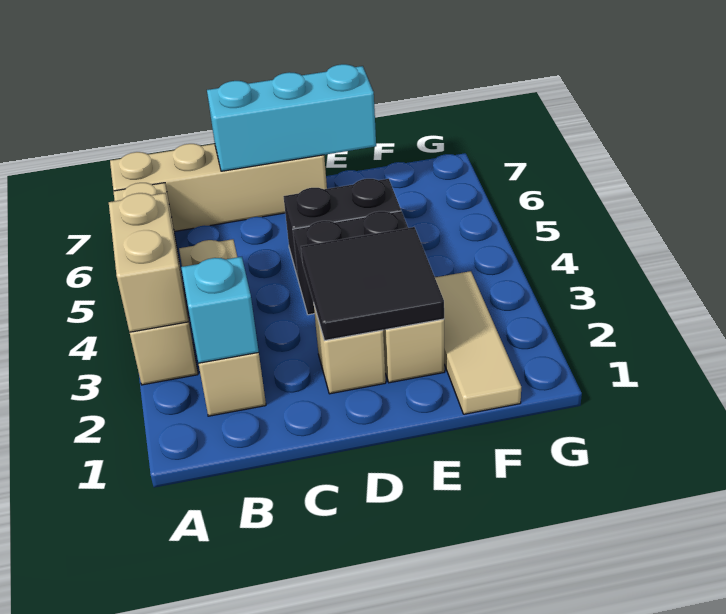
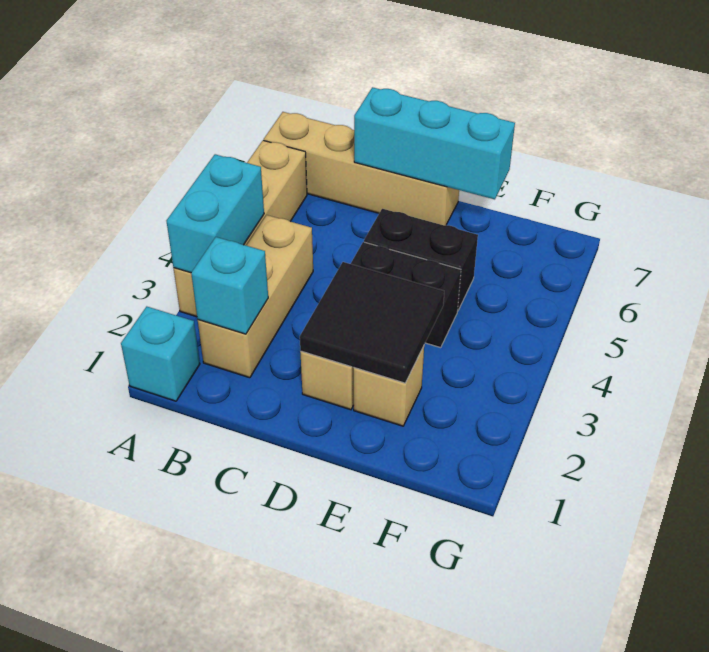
none -> cyan 1x1 brick [121,307,200,401]
tan 1x2 brick [109,193,188,332] -> cyan 1x2 brick [167,154,264,273]
tan 1x3 tile [435,271,521,414] -> none

